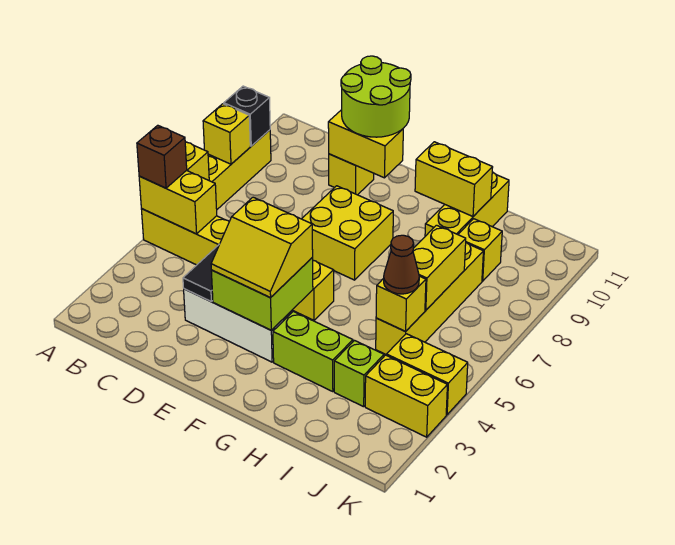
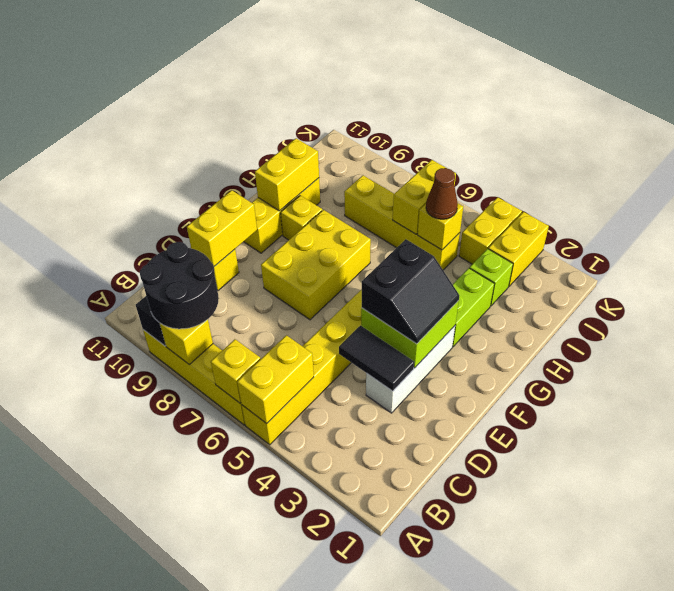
brown 1x1 brick [137,125,187,188] -> none
none -> black 2x2 round brick [140,242,219,329]
lime 2x2 round brick [341,56,411,137] -> none
yellow 2x2 slope [211,197,313,298] -> black 2x2 slope [362,239,459,344]
yellow 2x2 brick [302,186,393,280] -> yellow 2x3 brick [261,210,371,320]
yellow 1x3 brick [425,172,509,236] -> yellow 1x3 brick turned to [244,178,320,253]
yellow 1x2 brick [413,225,466,310] -> yellow 1x2 brick turned to [393,160,456,234]
yellow 1x1 brick [458,219,502,281] -> yellow 1x1 brick moved to [281,195,322,240]

